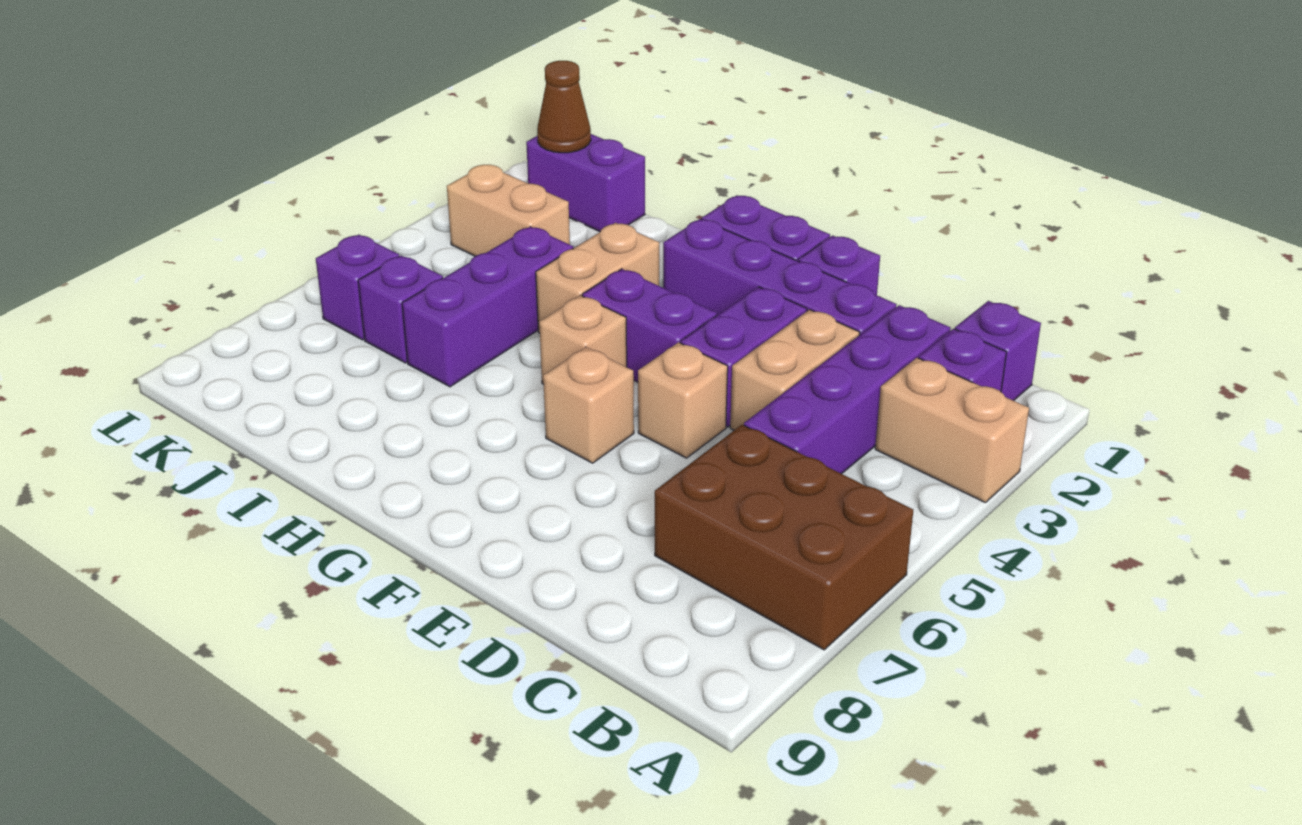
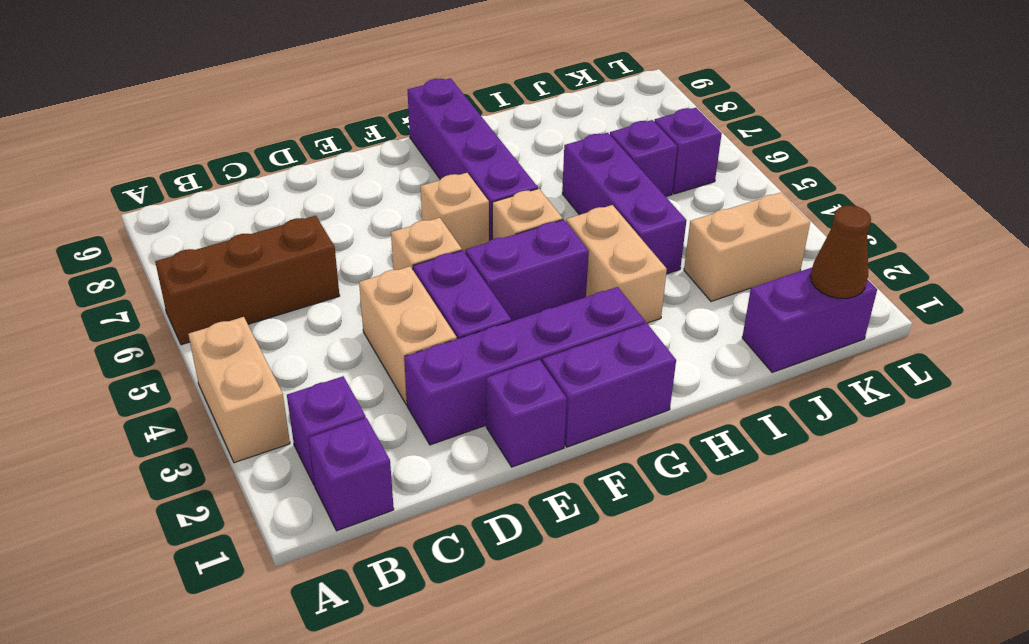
tan 1x2 brick [875,358,1029,503] -> tan 1x2 brick turned to [188,317,290,463]
brown 2x3 brick [655,425,913,650] -> brown 1x3 brick [155,216,340,345]
purple 1x4 brick [744,305,951,474] -> purple 1x4 brick moved to [408,78,538,241]

